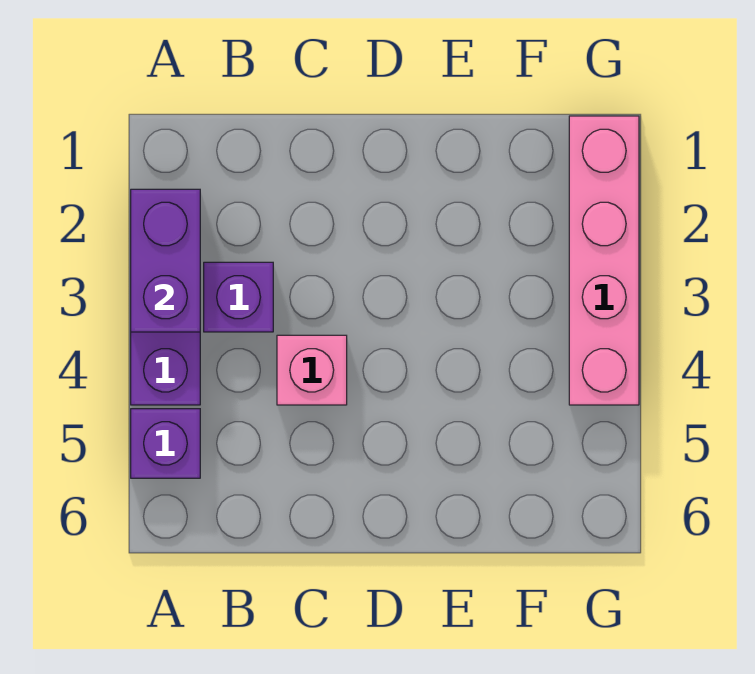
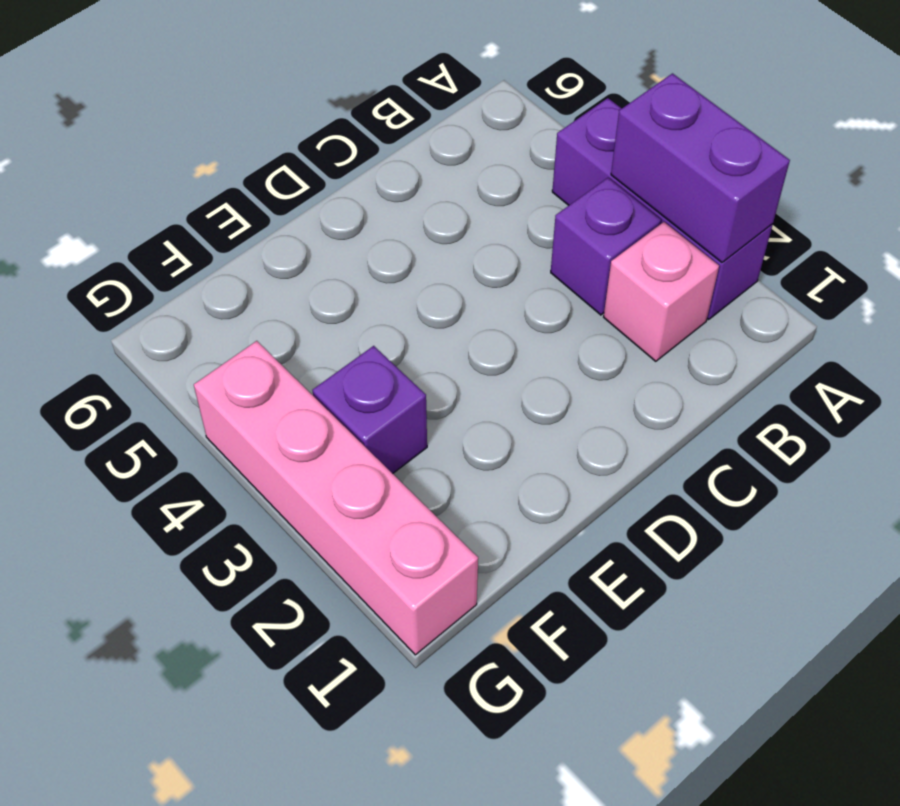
purple 1x1 brick [131,409,200,478] -> purple 1x1 brick moved to [312,346,427,474]
pink 1x1 brick [277,335,347,405] -> pink 1x1 brick moved to [604,222,719,361]

